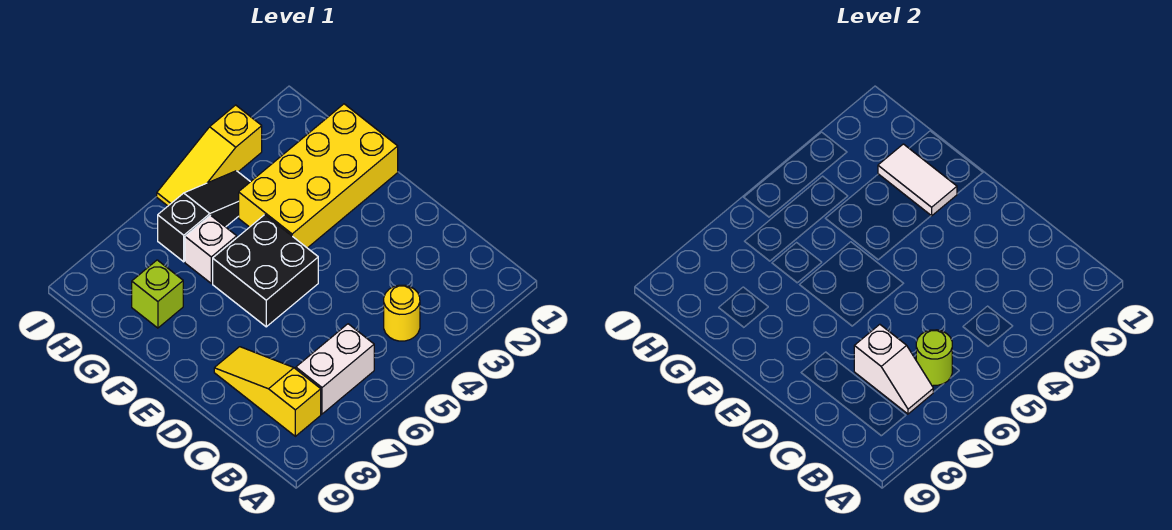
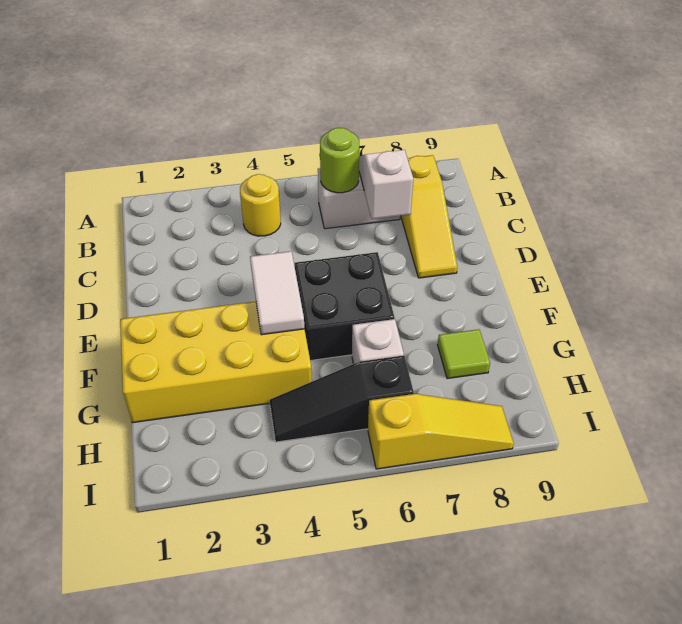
white 1x2 tile [878,144,957,216] -> white 1x2 tile moved to [250,251,304,335]
lime 1x1 brick [132,260,183,328] -> lime 1x1 tile [438,329,490,379]
yellow 1x3 slope [157,105,262,206] -> yellow 1x3 slope moved to [368,394,514,469]

